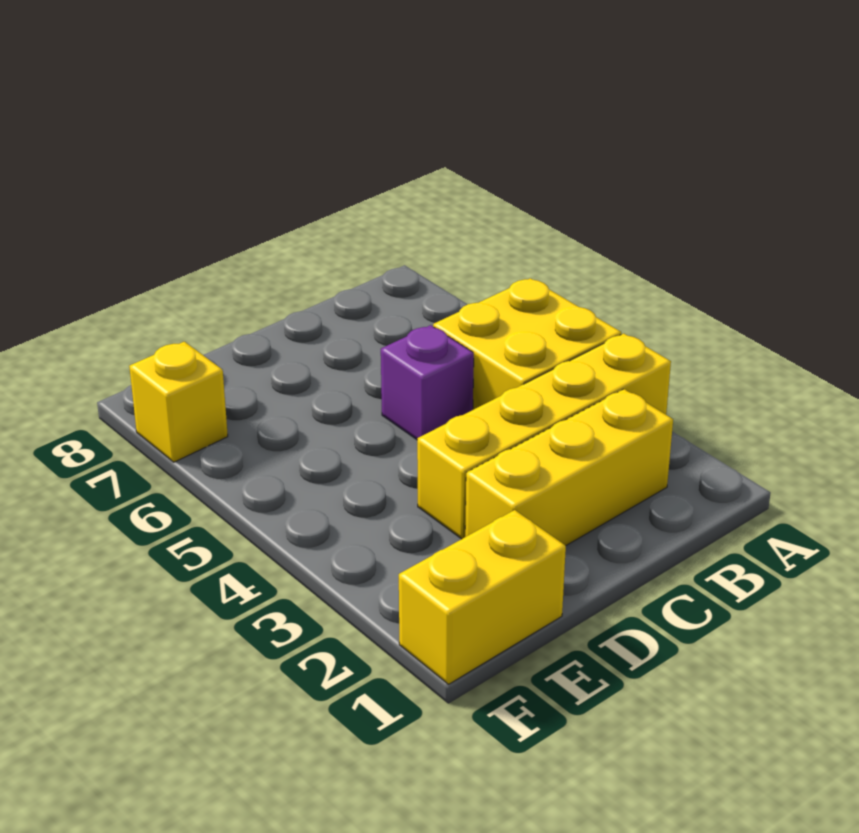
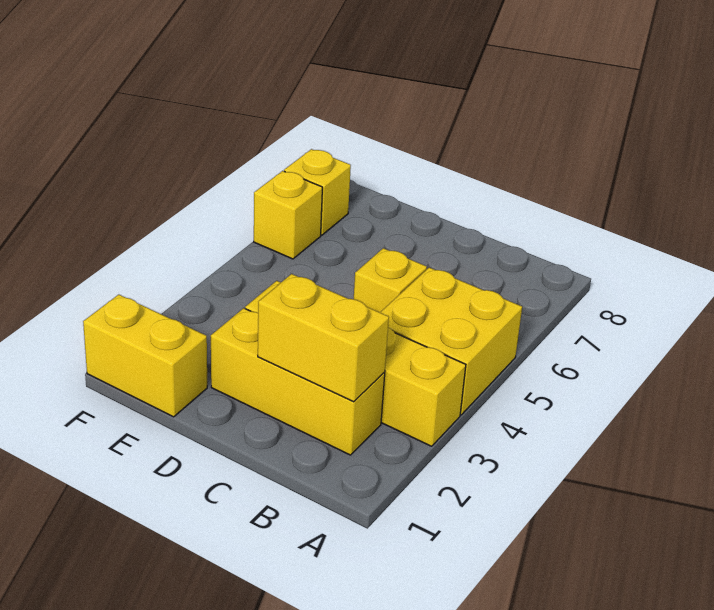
none -> yellow 1x2 brick [258,274,389,402]
purple 1x1 brick [381,325,474,439] -> yellow 1x1 brick [354,248,427,312]
none -> yellow 1x1 brick [254,171,322,259]

